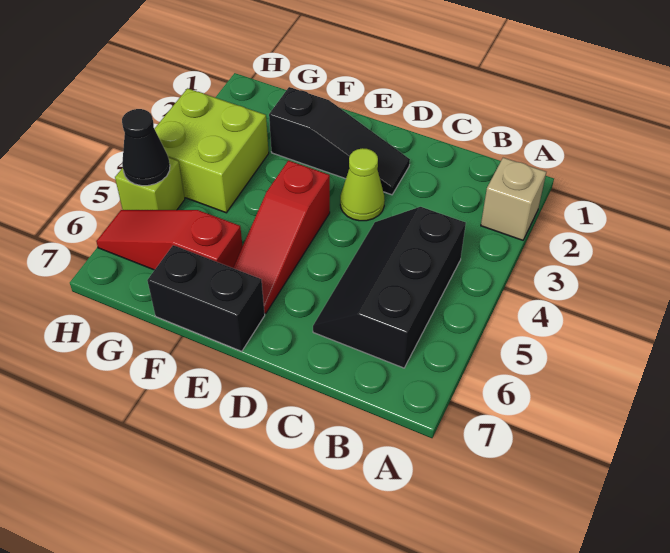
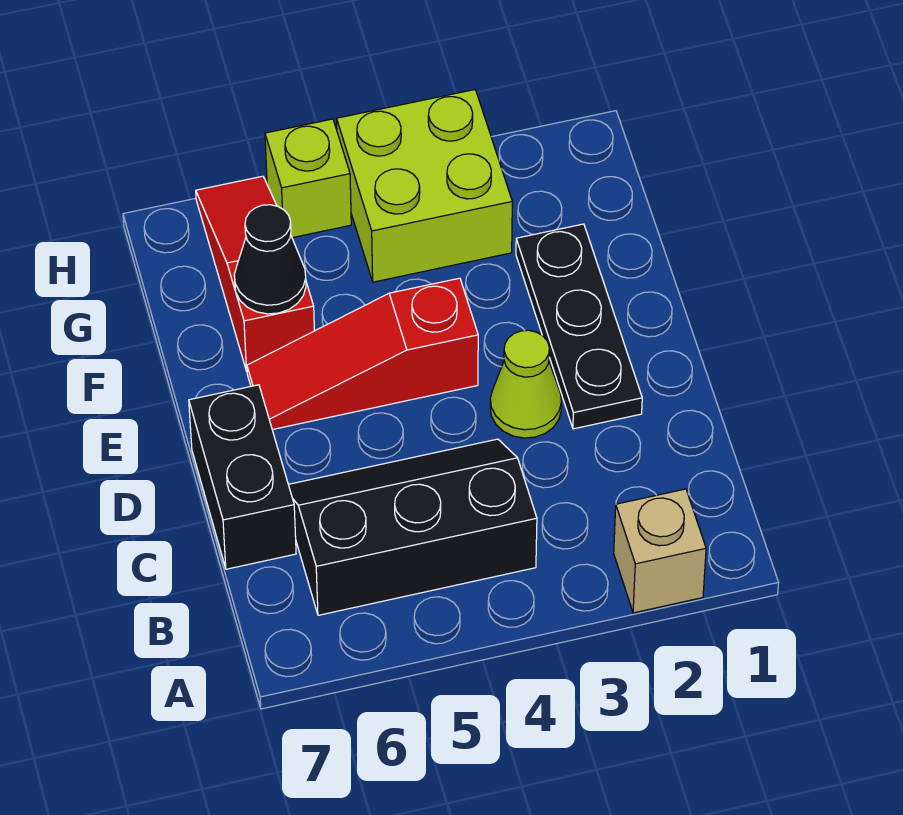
black 1x3 slope [269,87,410,195] -> black 1x3 plate [516,224,642,429]
black 1x2 brick [147,245,265,351] -> black 1x2 brick moved to [189,385,296,569]
black 1x1 cone [122,109,170,186] -> black 1x1 cone moved to [234,205,306,314]

